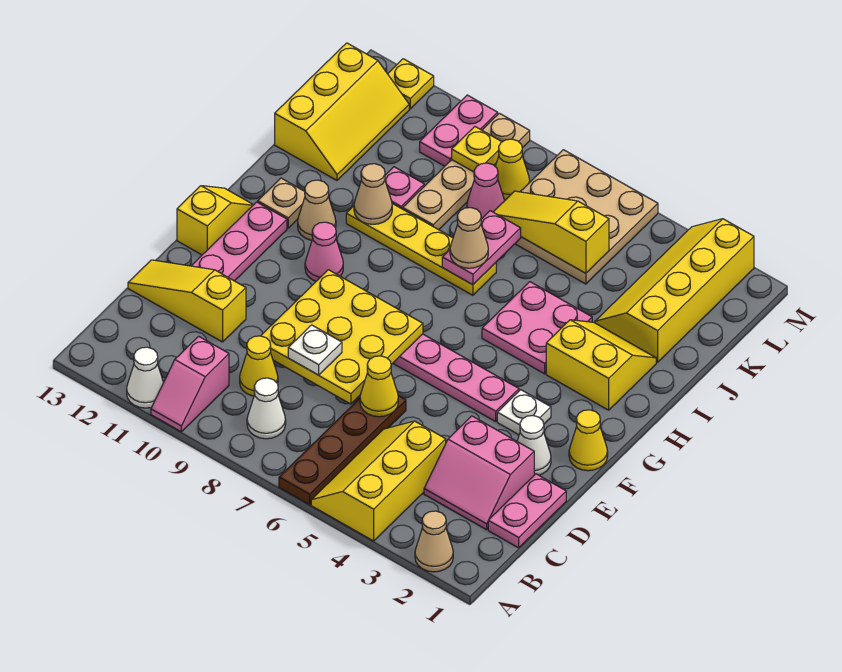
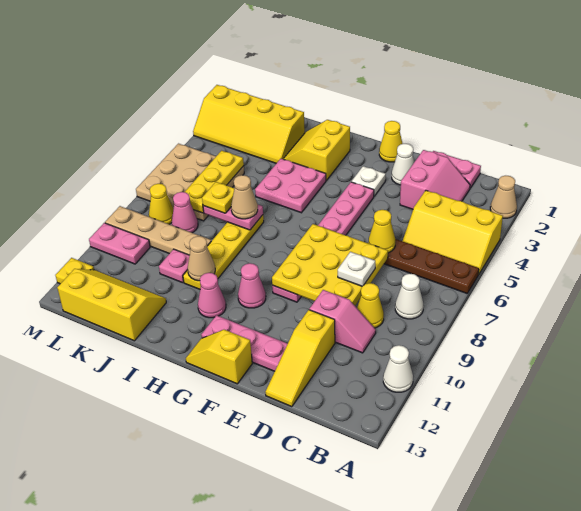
pink 1x2 slope [151,336,229,432] -> pink 1x2 slope moved to [309,290,376,353]
tan 1x1 cone [298,180,336,240] -> pink 1x1 cone [198,273,226,318]
tan 1x1 plate [258,178,305,228] -> none
yellow 1x3 slope [494,191,609,273] -> yellow 1x3 plate [185,151,244,213]
yellow 1x1 plate [452,127,502,172] -> yellow 1x1 plate moved to [202,182,234,213]

